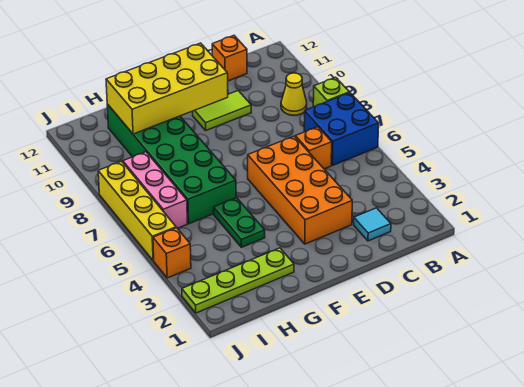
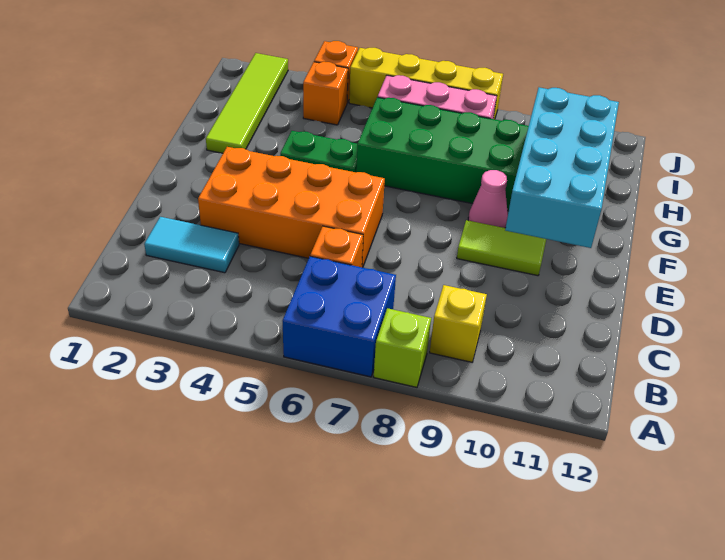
yellow 1x1 cone [281,73,307,115] -> yellow 1x1 brick [430,285,487,362]
cyan 1x1 tile [354,208,391,241] -> cyan 1x2 tile [144,217,239,273]
orange 1x1 brick [212,36,247,81] -> orange 1x1 brick moved to [303,62,348,125]
lime 1x2 tile [193,91,251,130] -> lime 1x2 tile turned to [457,220,546,276]
yellow 2x4 brick [106,43,228,134] -> cyan 2x4 brick [505,87,619,248]
none -> pink 1x1 cone [468,170,508,228]
lime 1x4 plate [182,248,294,313] -> lime 1x4 tile [206,53,288,153]

